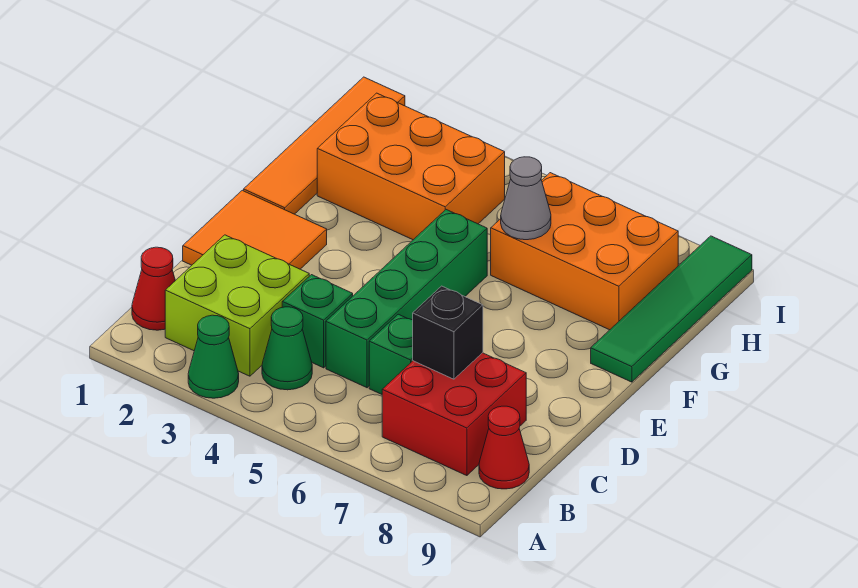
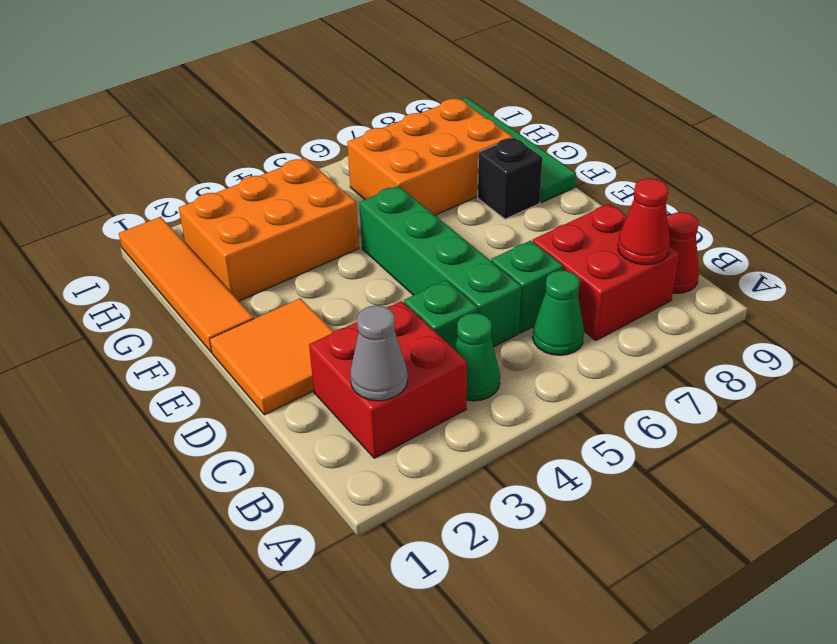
green 1x1 cone [188,315,239,398] -> green 1x1 cone moved to [533,270,584,355]
red 1x1 cone [132,247,175,330] -> red 1x1 cone moved to [618,178,670,265]
lime 2x2 brick [165,235,309,376] -> red 2x2 brick [309,301,467,458]
black 1x1 brick [413,286,483,379] -> black 1x1 brick moved to [478,138,543,219]
grey 1x1 cone [501,157,551,240] -> grey 1x1 cone moved to [350,305,408,401]

